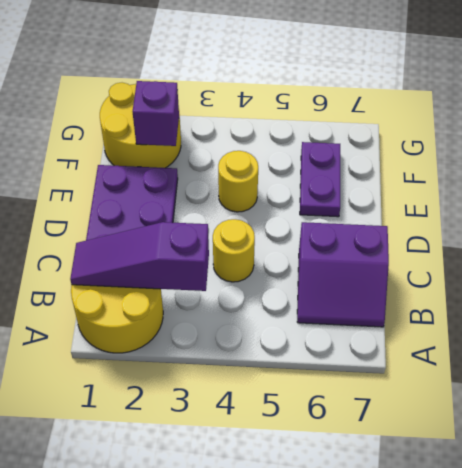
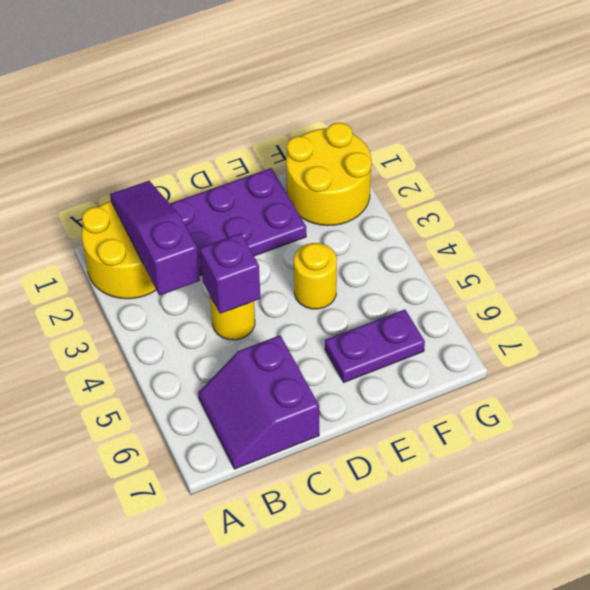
purple 1x1 brick [133,81,179,146] -> purple 1x1 brick moved to [200,233,260,314]

